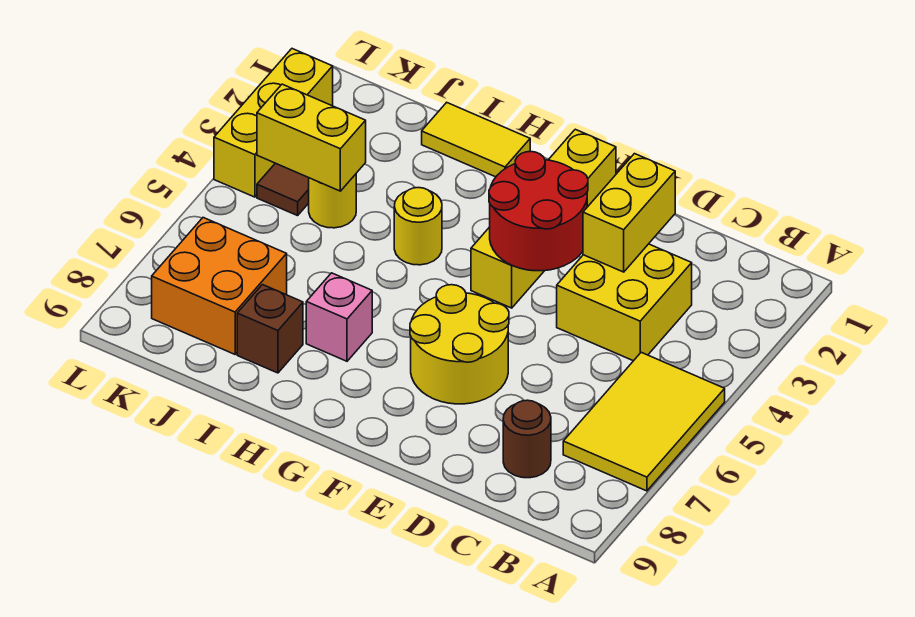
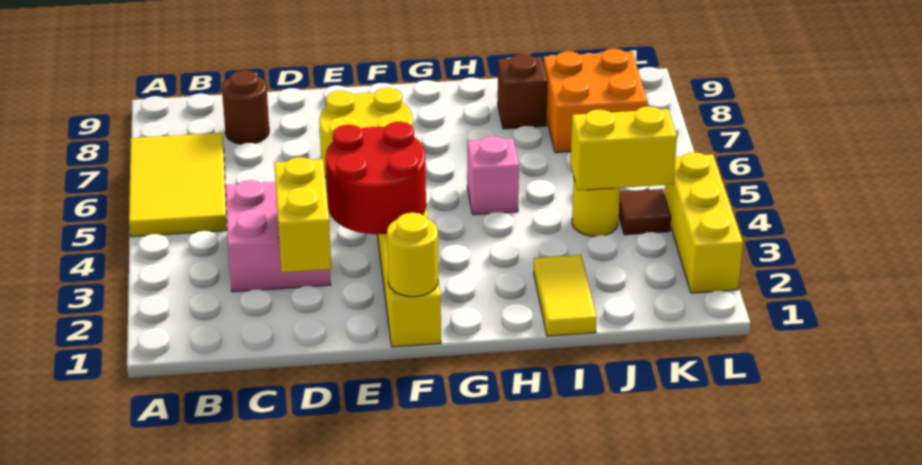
yellow 2x2 brick [557,244,692,361] -> pink 2x2 brick [226,180,330,292]
yellow 1x2 tile [422,102,530,177] -> yellow 1x2 tile turned to [534,255,597,336]
yellow 1x1 round brick [394,188,442,265] -> yellow 1x1 round brick moved to [387,213,438,297]
pink 1x1 brick [306,273,372,361] -> pink 1x1 brick moved to [467,136,519,215]

